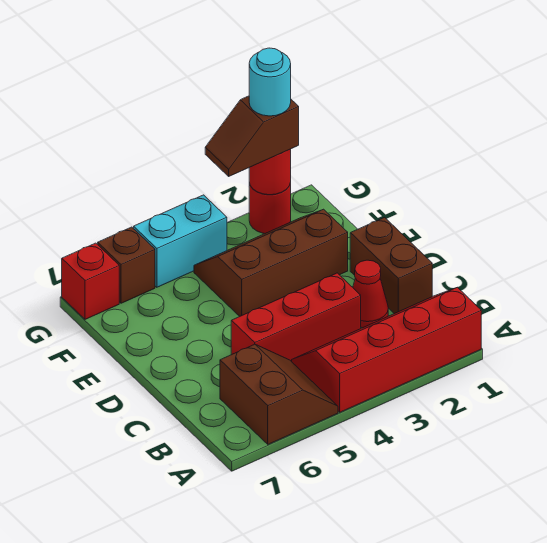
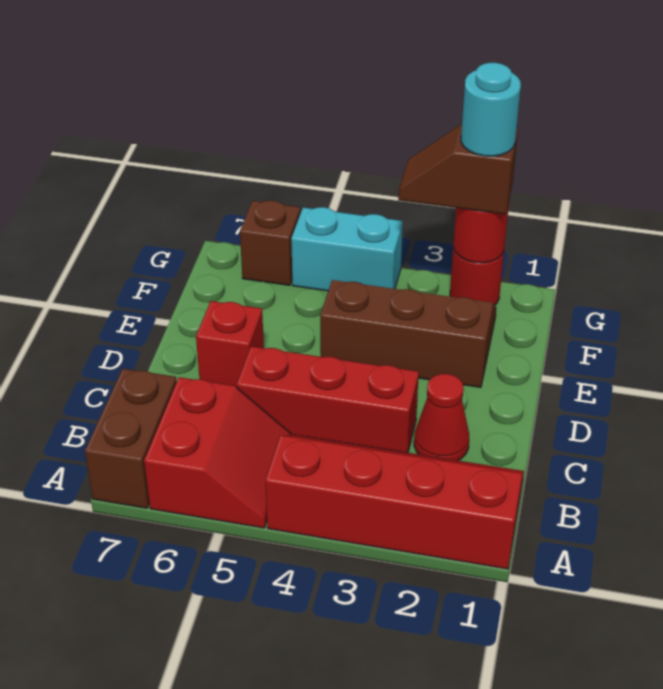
brown 2x2 slope [220,344,338,444] -> red 2x2 slope [144,377,292,528]
brown 1x2 brick [350,217,432,314] -> brown 1x2 brick moved to [85,369,177,508]
red 1x1 brick [62,243,119,319] -> red 1x1 brick moved to [196,301,264,387]

